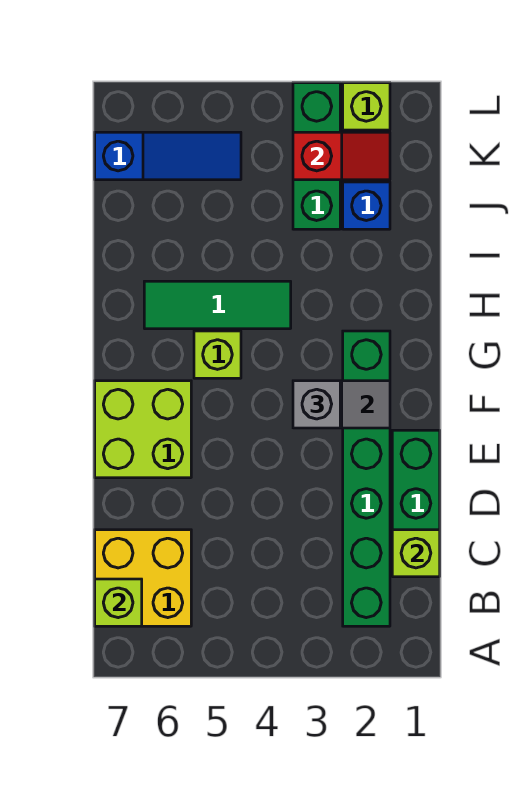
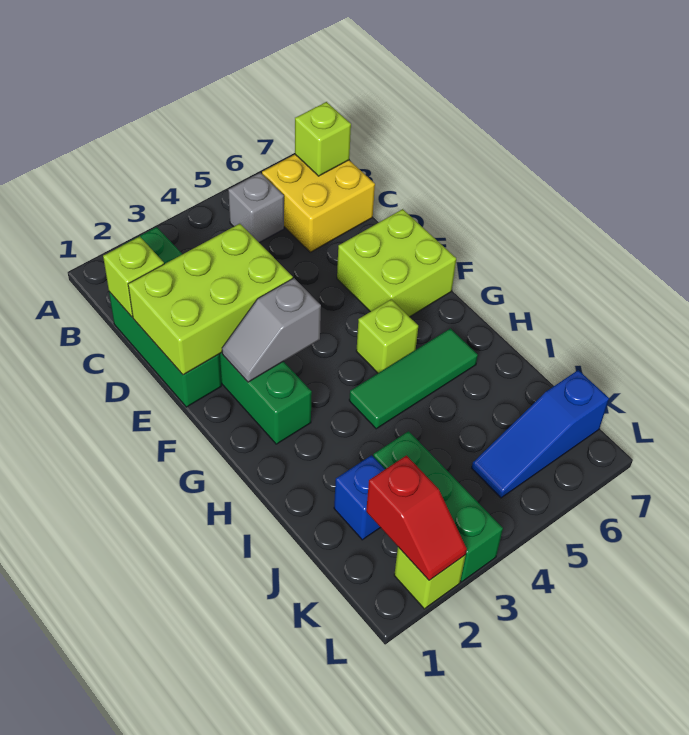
none -> lime 2x3 brick [128,224,293,375]
grey 1x1 brick [293,381,340,428] -> grey 1x1 brick moved to [228,173,284,243]
red 1x2 slope [293,132,390,180] -> red 1x2 slope turned to [366,456,467,580]

